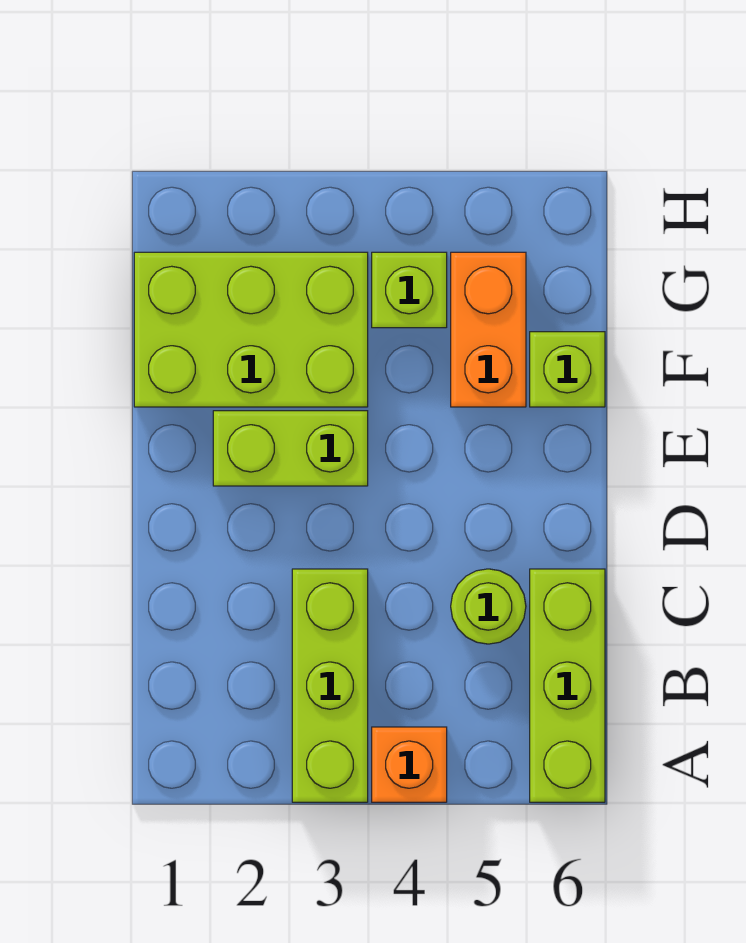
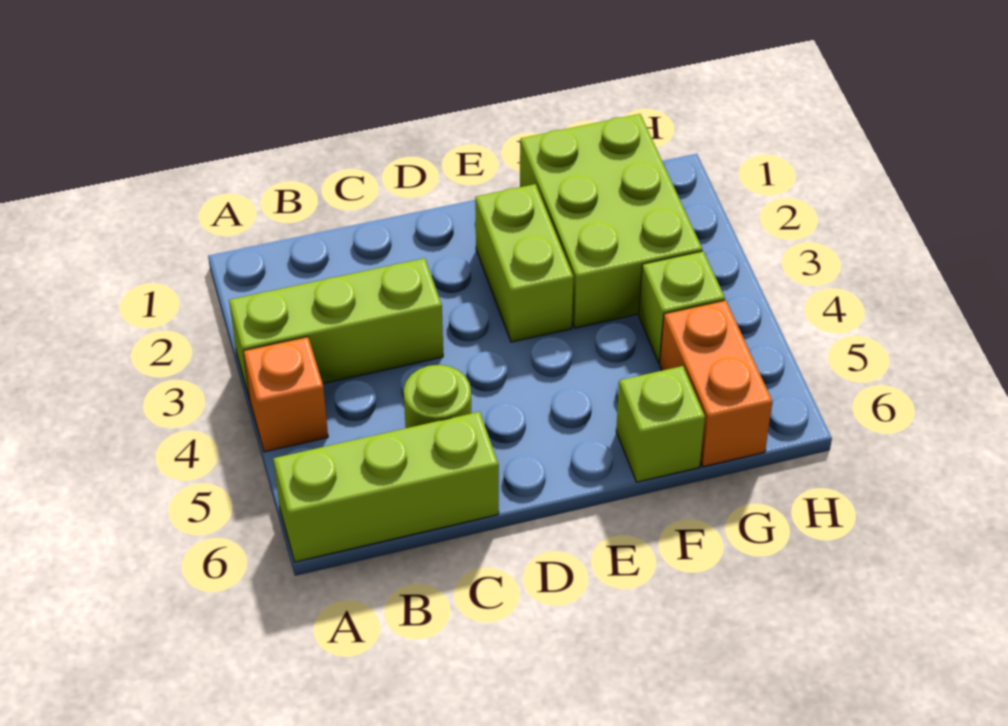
orange 1x2 brick [451,252,526,407] -> orange 1x2 brick turned to [660,300,772,467]

